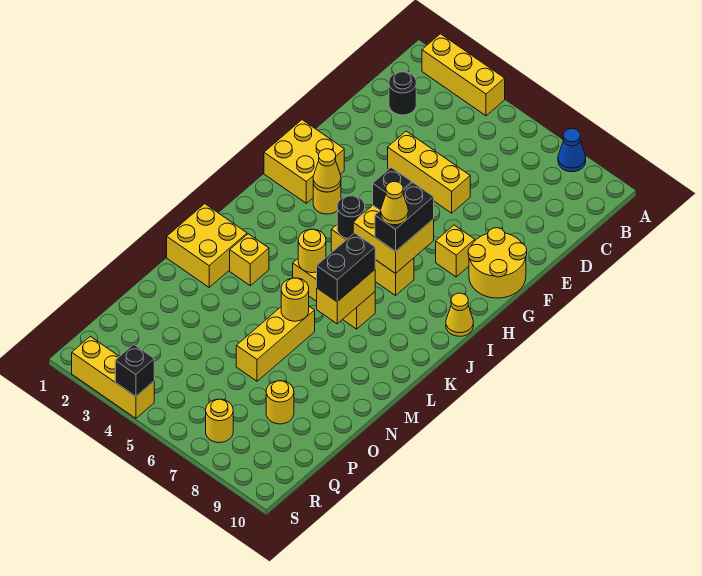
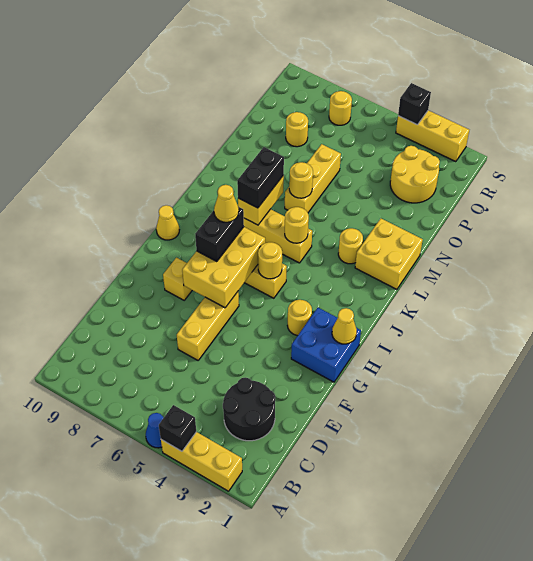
blue 1x1 cone [558,129,586,172] -> blue 1x1 cone moved to [146,413,163,448]
black 1x1 round brick [389,72,416,115] -> black 2x2 round brick [223,378,275,441]
yellow 1x3 brick [388,131,470,213] -> yellow 1x3 brick turned to [177,292,239,360]
yellow 2x2 round brick [468,228,527,298] -> yellow 2x2 round brick moved to [390,146,440,203]
yellow 2x2 brick [264,120,344,203] -> blue 2x2 brick [291,308,361,382]
yellow 1x1 cone [313,149,341,192] -> yellow 1x1 cone moved to [332,308,357,344]
yellow 2x2 brick [353,206,434,274] -> yellow 2x3 brick [182,227,265,308]
black 1x1 brick [373,168,412,210] -> black 1x1 brick moved to [159,405,196,451]
black 1x1 round brick [337,196,365,239] -> yellow 1x1 round brick [258,242,282,279]
yellow 1x1 brick [230,234,269,286] -> yellow 1x1 round brick [338,228,363,264]

